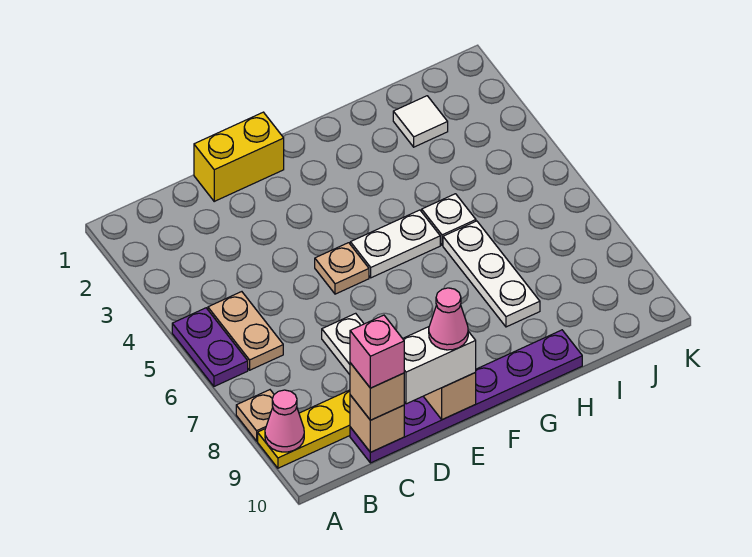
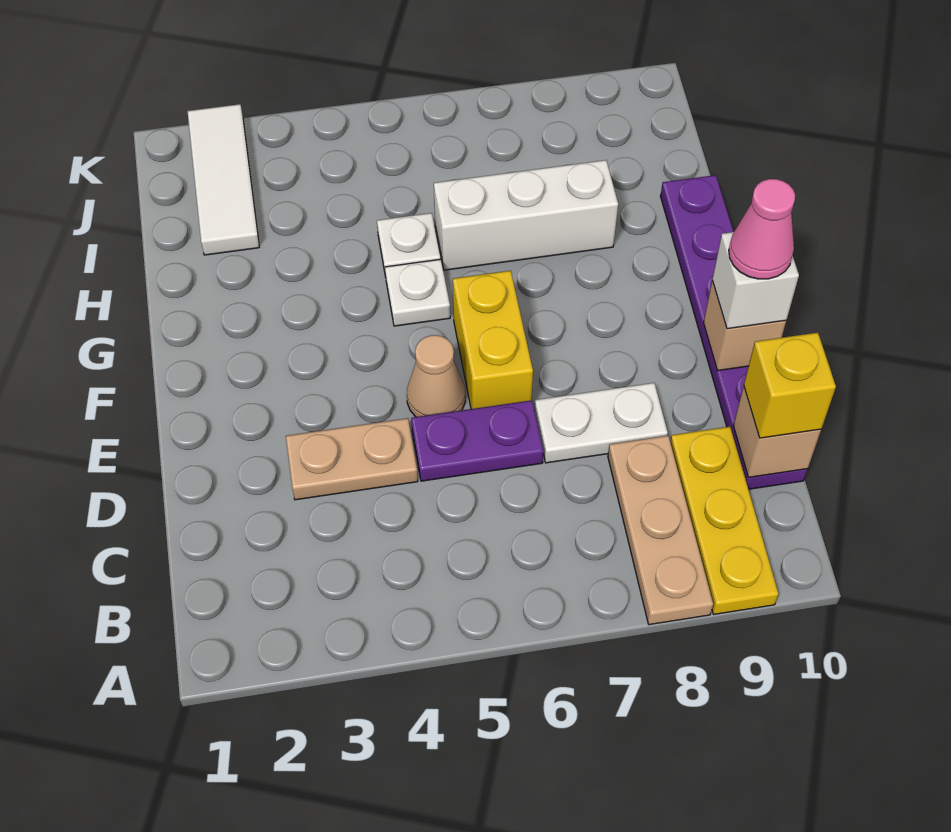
purple 1x2 plate [172,308,248,386] -> purple 1x2 plate moved to [411,400,543,481]
tan 1x1 plate [236,390,274,441] -> tan 1x3 plate [608,436,713,625]
pink 1x1 cone [265,390,304,452] -> none
tan 1x2 plate [208,292,283,370] -> tan 1x2 plate moved to [286,418,418,500]
tan 1x1 brick [350,363,404,420] -> yellow 1x1 brick [744,333,836,438]
pink 1x1 brick [350,315,404,388] -> none
yellow 1x2 brick [194,112,284,201] -> yellow 1x2 brick moved to [453,271,533,409]
white 1x2 brick [403,327,476,404] -> white 1x1 brick [712,232,799,329]
tan 1x1 plate [315,243,369,294] -> tan 1x1 cone [407,335,465,417]
white 1x2 plate [350,210,440,278] -> white 1x1 plate [385,259,450,326]
white 1x3 plate [443,221,540,327] -> white 1x3 brick [434,160,618,270]
white 1x1 tile [393,96,448,147] -> white 1x3 tile [187,104,259,255]

